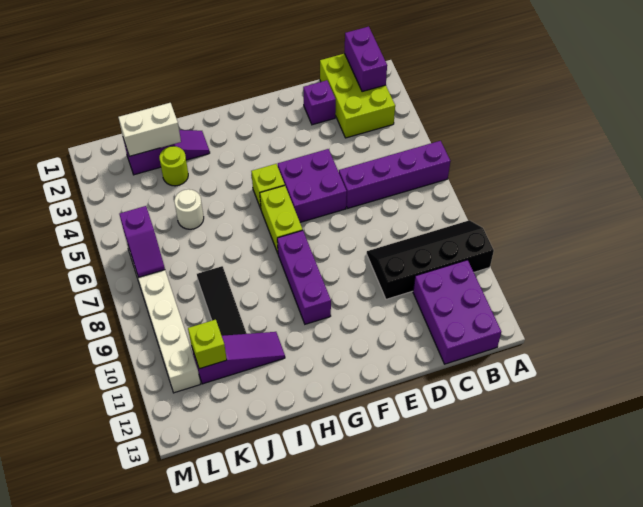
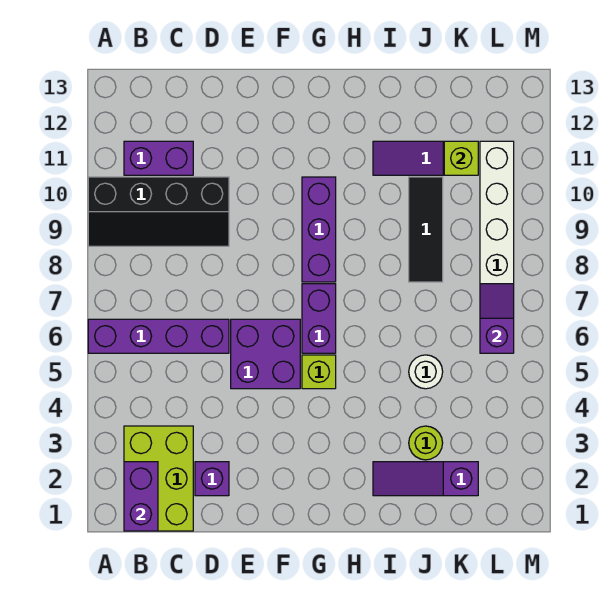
purple 2x3 brick [413,260,501,364] -> purple 1x2 brick [124,141,193,175]
lime 1x2 brick [260,186,303,253] -> purple 1x2 brick [302,284,336,353]
white 1x2 brick [118,103,181,156] -> none

